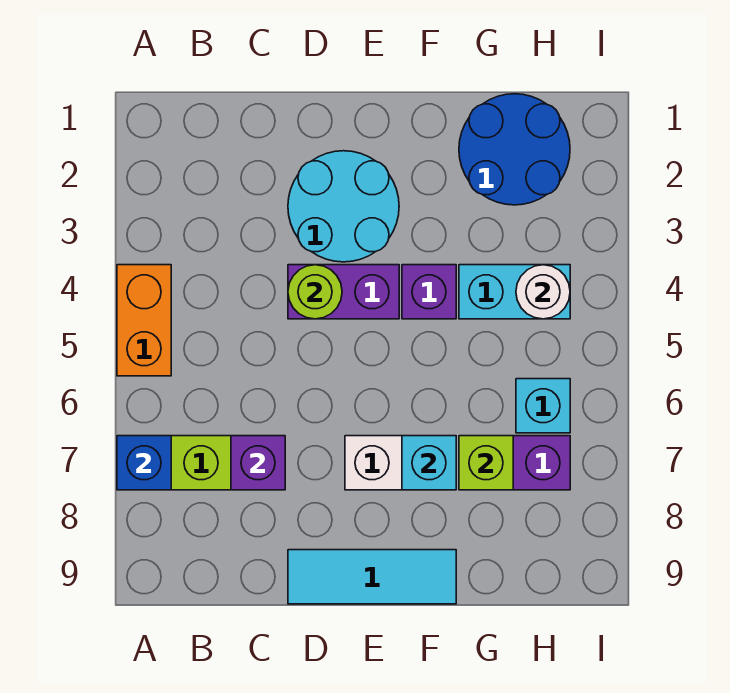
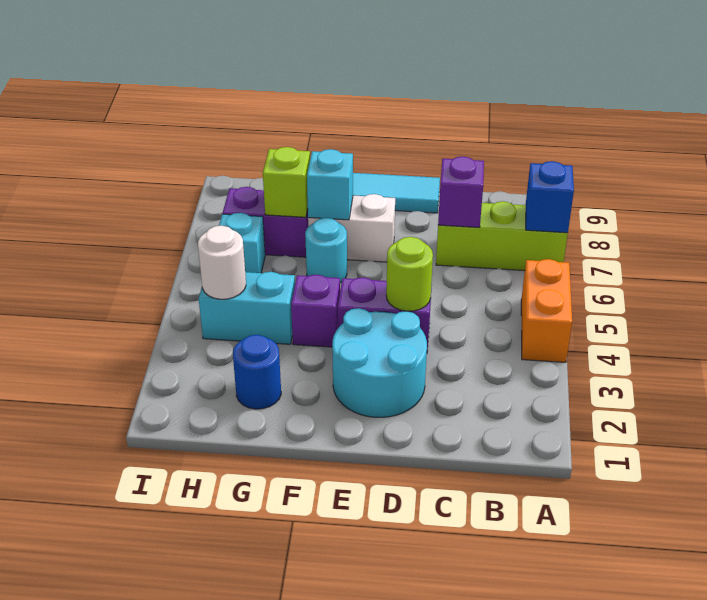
none -> cyan 1x1 round brick [305,218,347,283]
blue 2x2 round brick [459,94,570,205] -> blue 1x1 round brick [233,335,281,409]

